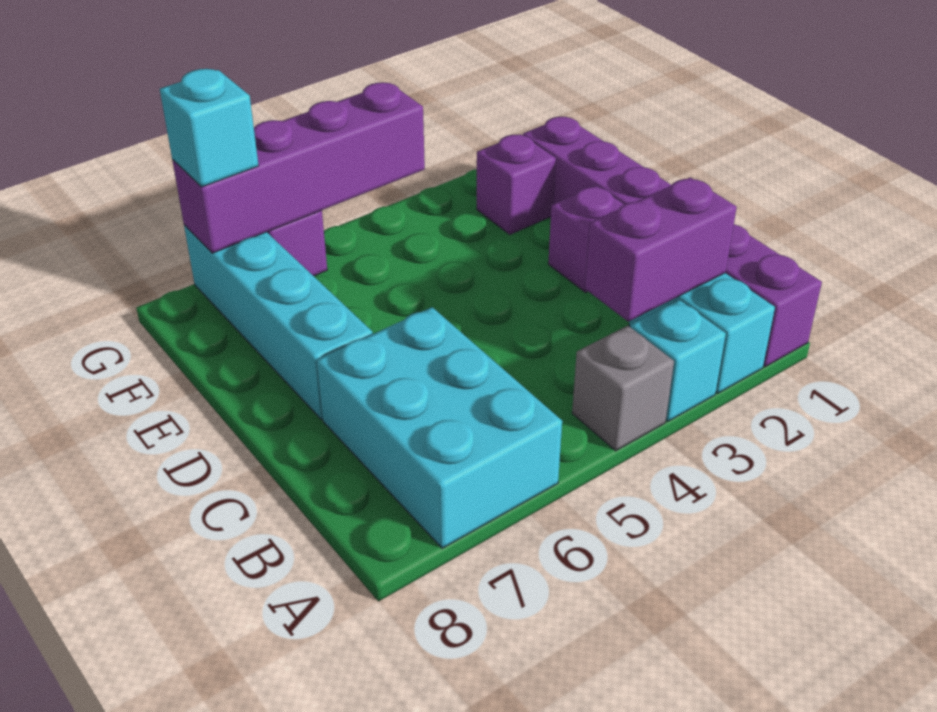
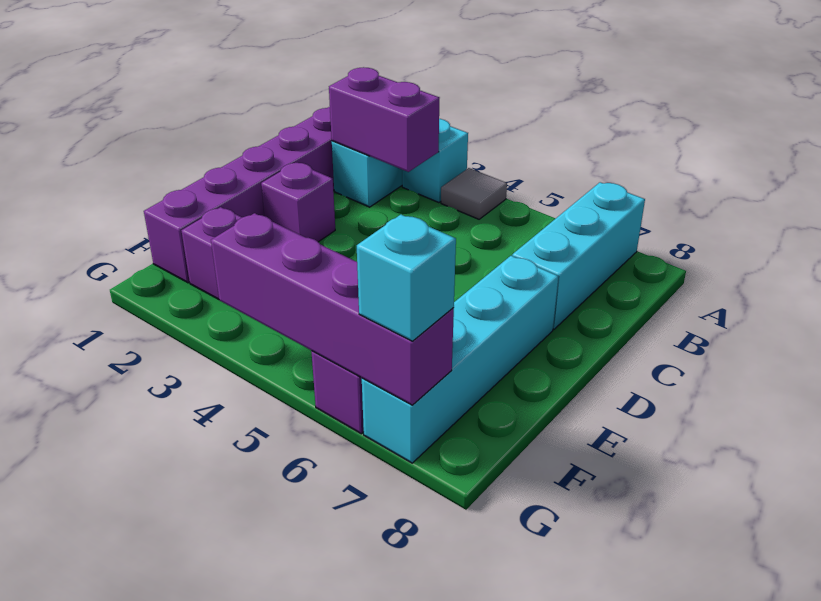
grey 1x1 brick [572,326,674,451] -> grey 1x1 tile [441,168,507,219]
cyan 2x3 brick [317,307,562,548] -> cyan 1x3 brick [512,182,645,329]

